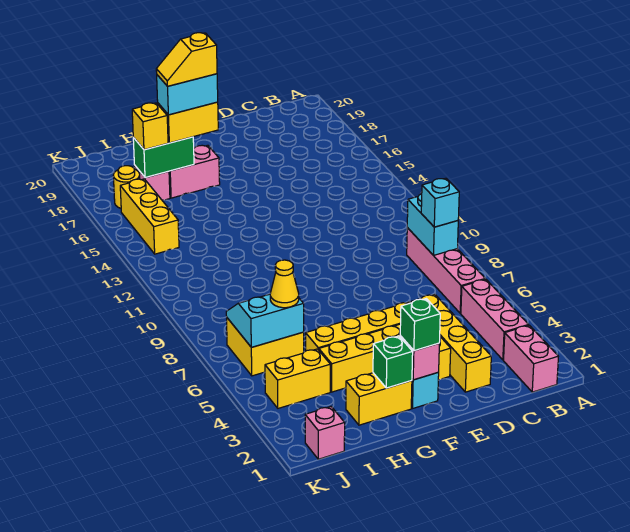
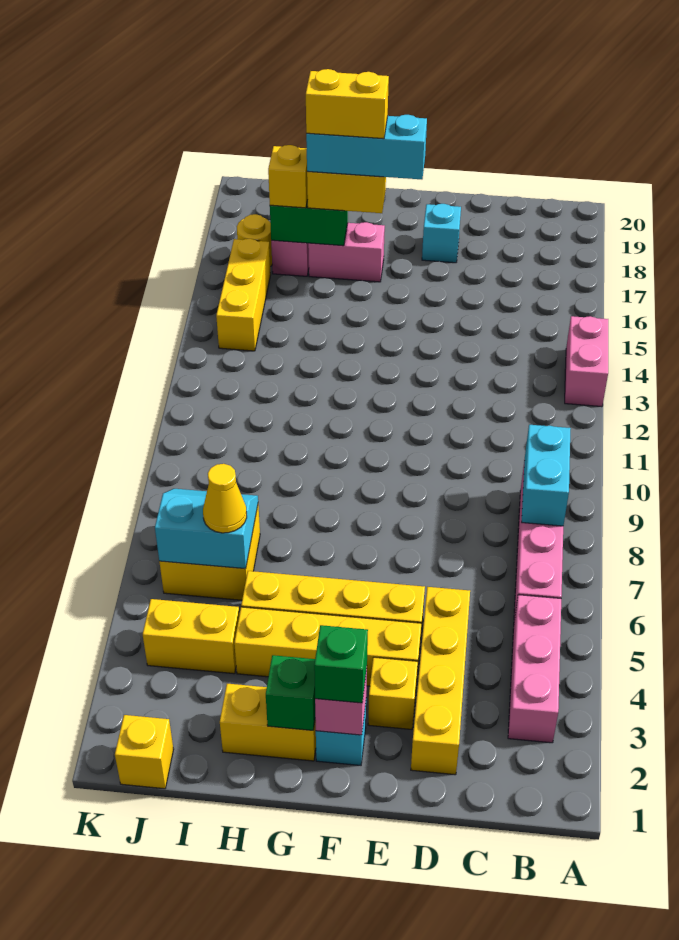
pink 1x2 brick [504,325,558,392] -> pink 1x2 brick moved to [565,316,608,407]
cyan 1x1 brick [421,178,459,227] -> cyan 1x1 brick moved to [422,204,461,263]
cyan 1x2 brick [157,74,218,115] -> cyan 1x3 brick [306,115,427,179]
yellow 1x2 slope [156,33,217,86] -> yellow 1x2 brick [306,69,389,139]
pink 1x1 brick [305,407,345,459] -> yellow 1x1 brick [115,715,174,789]

